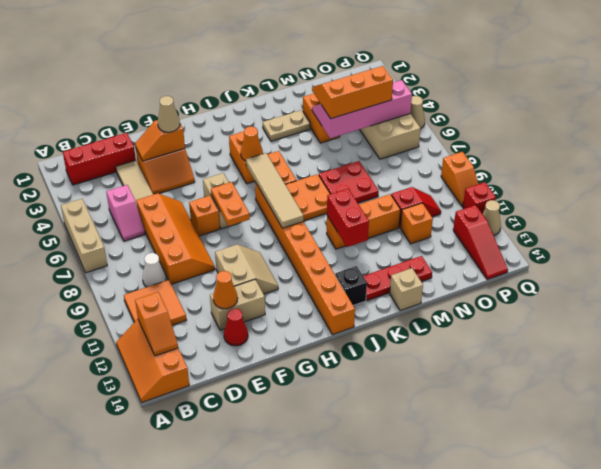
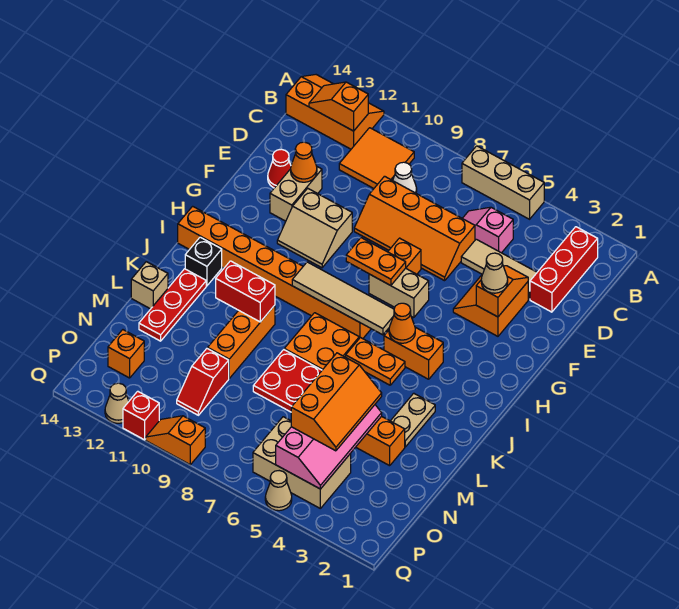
orange 1x1 brick [400,203,433,244] -> orange 1x1 brick moved to [108,330,144,378]
red 1x3 slope [453,205,508,280] -> none

